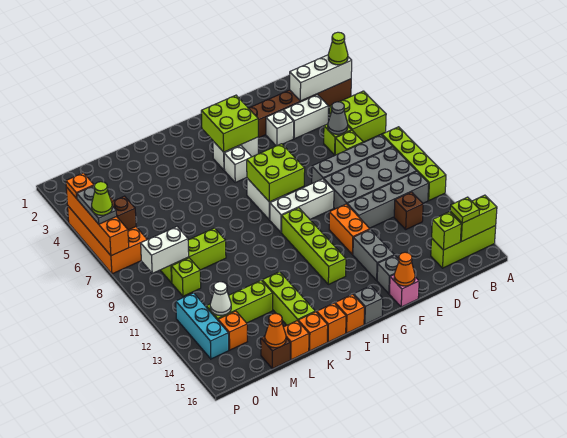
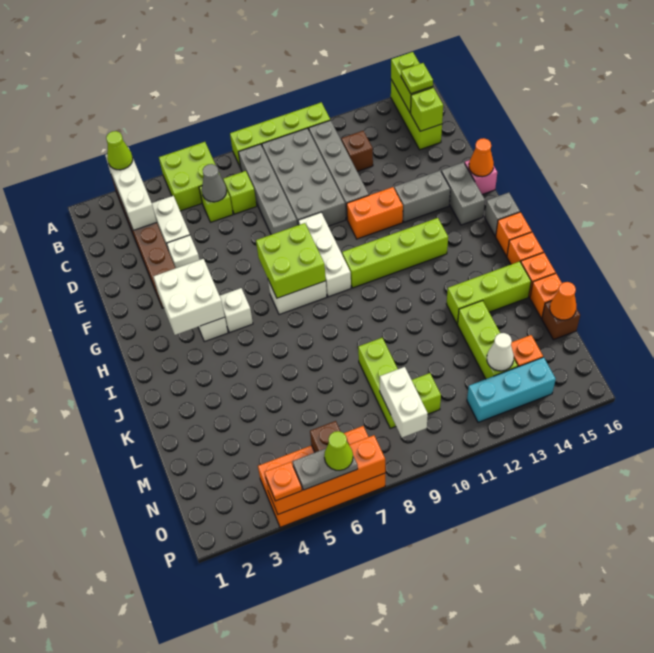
grey 1x1 brick [377,255,399,294] -> grey 1x2 brick [441,162,485,225]
lime 2x2 brick [201,95,258,152] -> white 2x2 brick [153,259,225,335]

